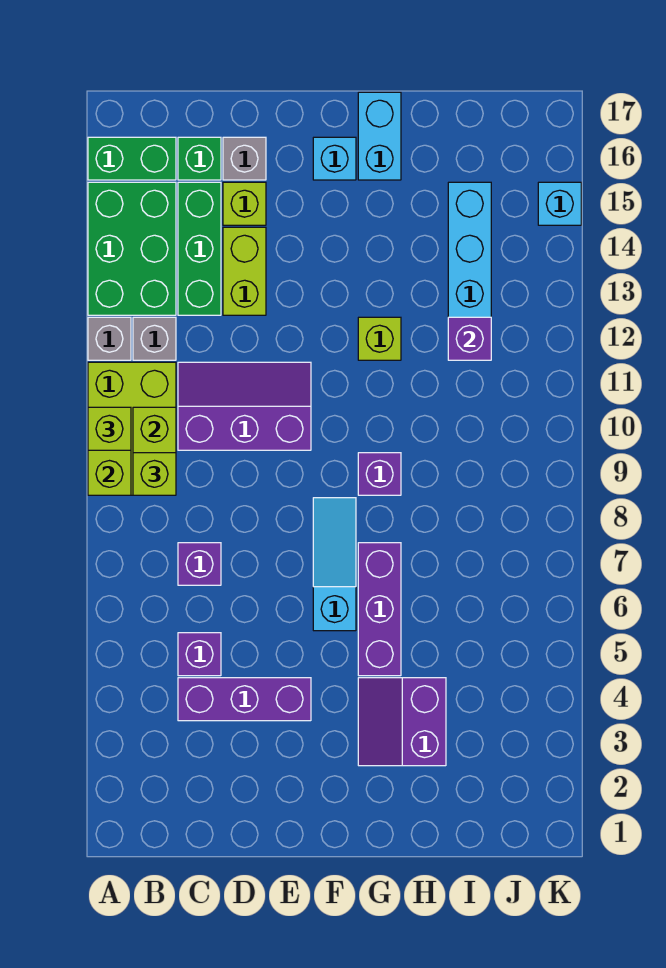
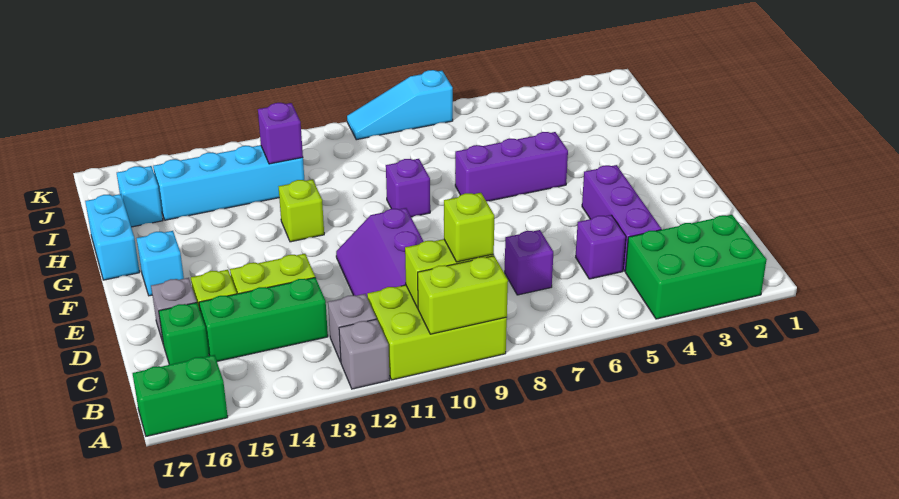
lime 1x1 brick [88,407,131,450] -> none
green 2x3 brick [88,182,176,315] -> green 2x3 brick moved to [625,215,767,319]
green 1x2 brick [88,137,176,180] -> green 1x2 brick turned to [133,355,228,436]
cyan 1x3 slope [313,498,356,631] -> cyan 1x3 slope moved to [347,70,453,140]
purple 2x2 slope [358,678,446,766] -> none
cyan 1x2 brick [358,92,401,180] -> cyan 1x2 brick turned to [85,194,140,280]
cyan 1x1 brick [538,182,581,225] -> cyan 1x1 brick moved to [117,166,163,227]

